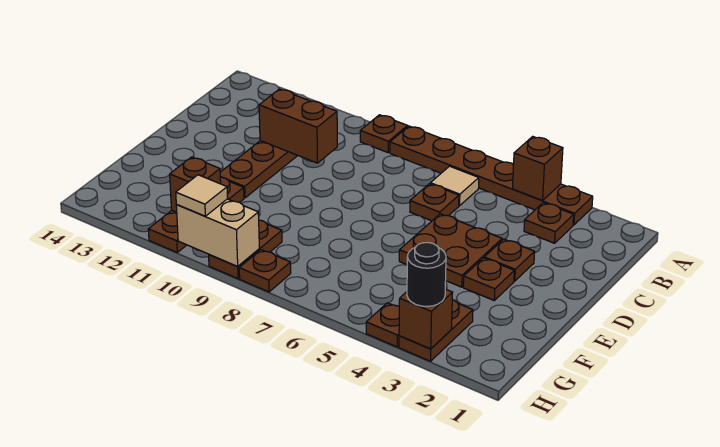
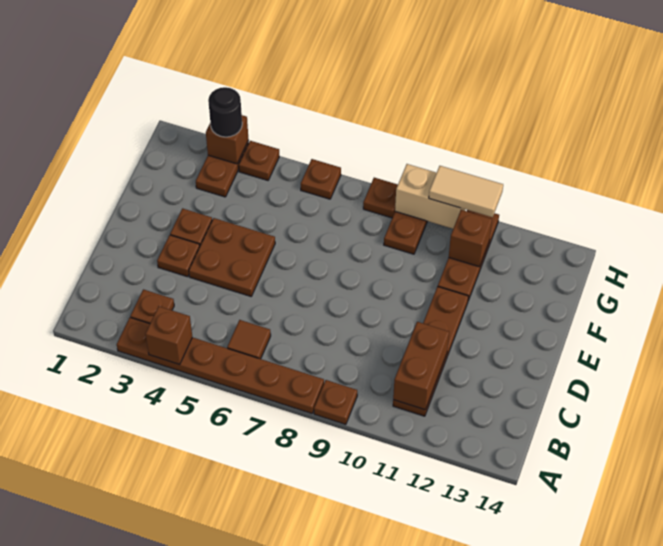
tan 1x1 tile [430,166,479,206] -> brown 1x1 tile [227,320,271,359]
brown 1x1 plate [410,184,459,221] -> brown 1x1 plate moved to [301,159,341,199]
brown 1x2 brick [259,89,337,163] -> brown 1x2 brick turned to [393,322,449,410]
tan 1x1 tile [176,175,228,216] -> tan 1x2 tile [429,166,503,217]

